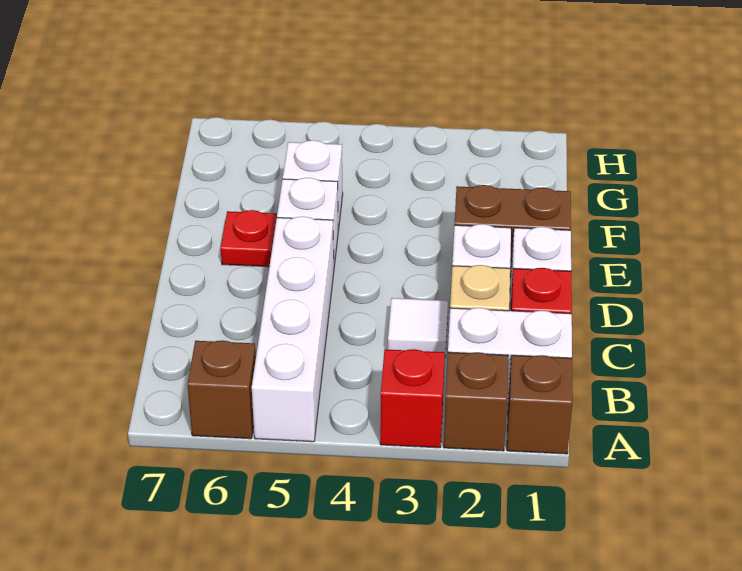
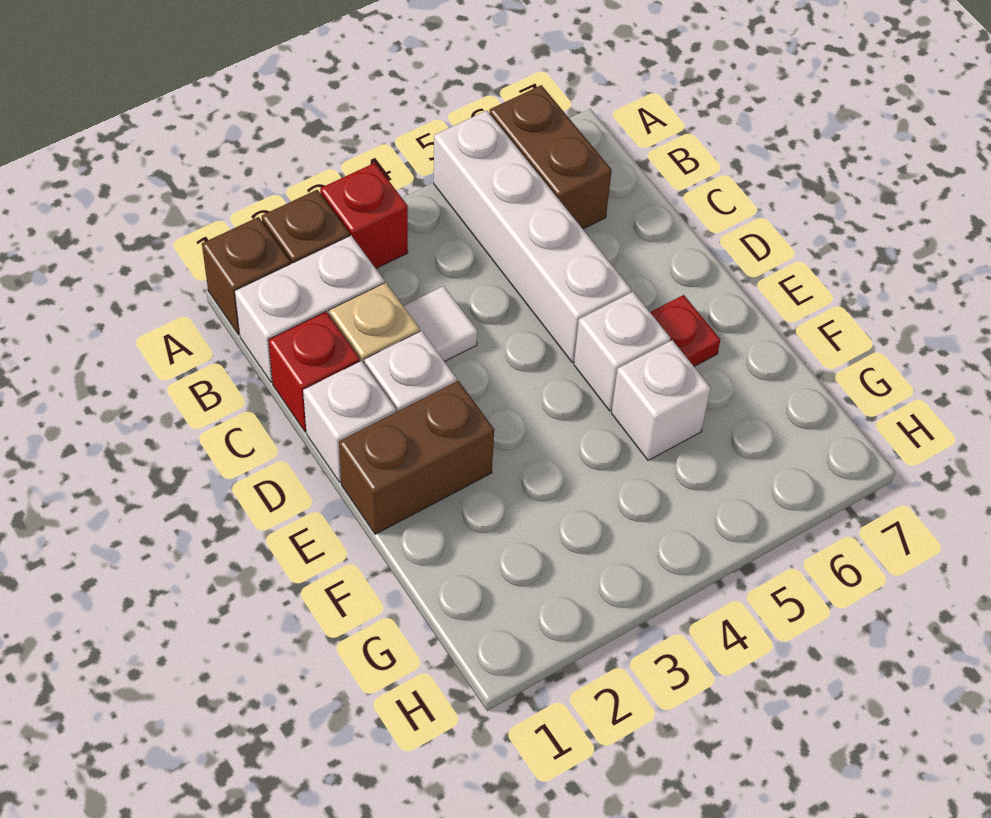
brown 1x1 brick [187,340,256,439] -> brown 1x2 brick [489,85,612,229]

